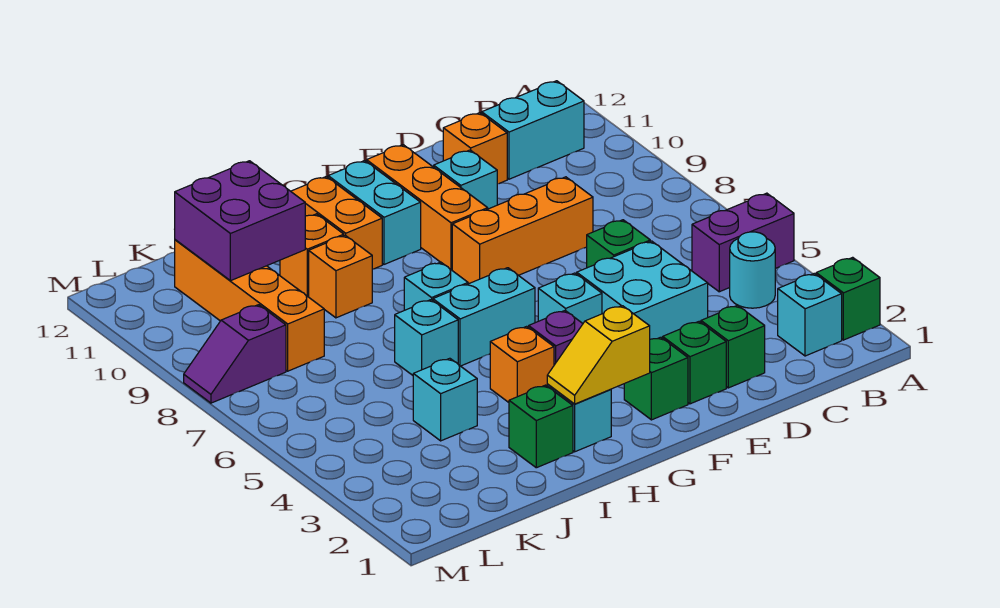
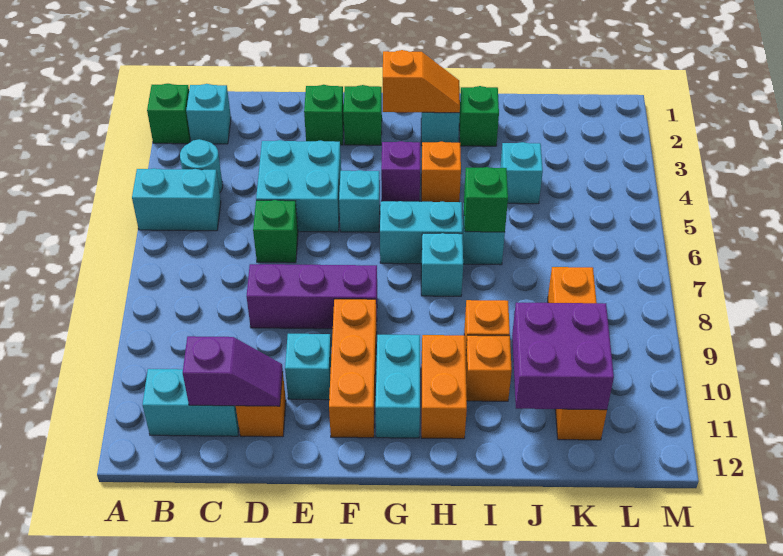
purple 1x2 brick [692,193,794,292] -> cyan 1x2 brick [132,168,221,231]
green 1x1 brick [701,305,765,388] -> green 1x1 brick moved to [464,167,508,232]
orange 1x3 brick [452,177,593,283] -> purple 1x3 brick [247,264,377,329]
yellow 1x2 slope [547,306,650,404] -> orange 1x2 slope [383,50,460,113]
purple 1x2 slope [184,305,286,403] -> purple 1x2 slope moved to [183,336,283,406]

